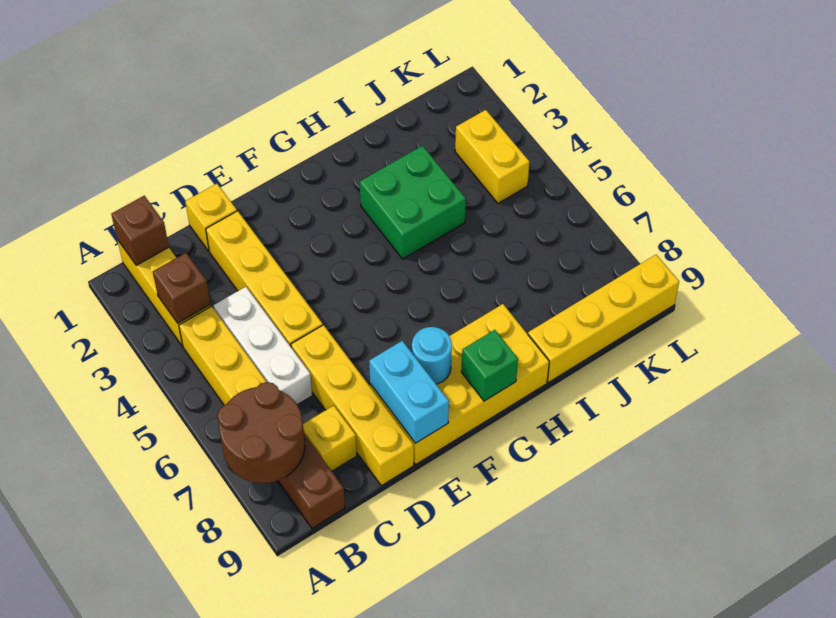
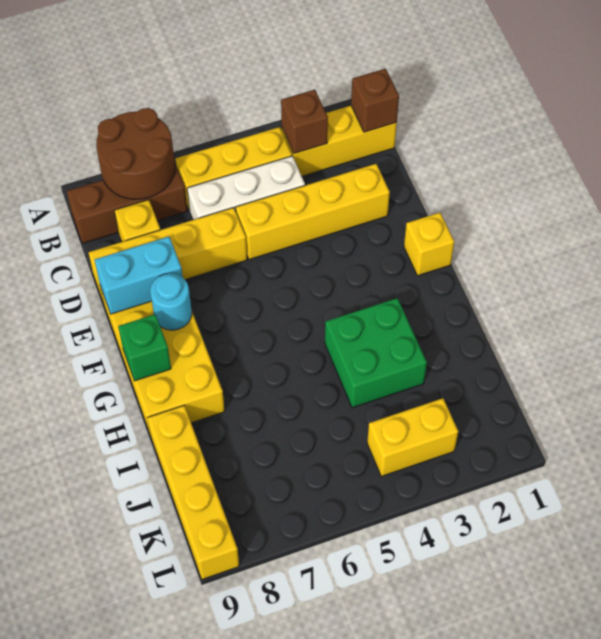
yellow 1x1 brick [185,184,237,251] -> yellow 1x1 brick moved to [404,213,454,276]

